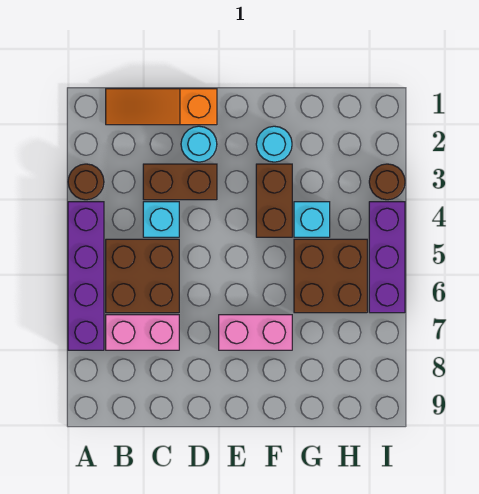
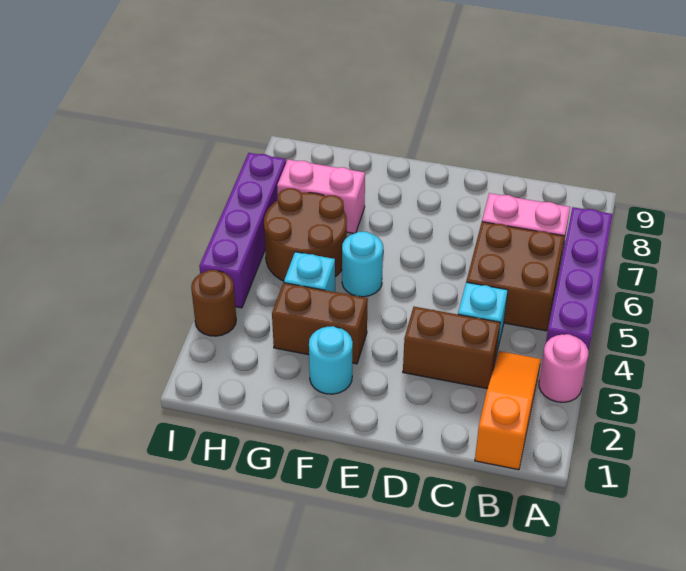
brown 1x1 round brick [68,164,104,200] -> pink 1x1 round brick [539,334,588,402]
orange 1x3 slope [106,89,217,125] -> orange 1x3 slope turned to [475,351,541,470]
cyan 1x1 round brick [181,126,217,162] -> cyan 1x1 round brick moved to [342,232,383,297]
pink 1x2 brick [219,315,292,350] -> pink 1x2 brick moved to [277,159,365,233]
brown 1x2 brick [256,164,292,237] -> brown 1x2 brick turned to [272,283,368,364]
brown 2x2 brick [294,239,367,313] -> brown 2x2 round brick [264,188,347,281]
purple 1x3 brick [369,202,405,313] -> purple 1x4 brick [199,153,286,308]

